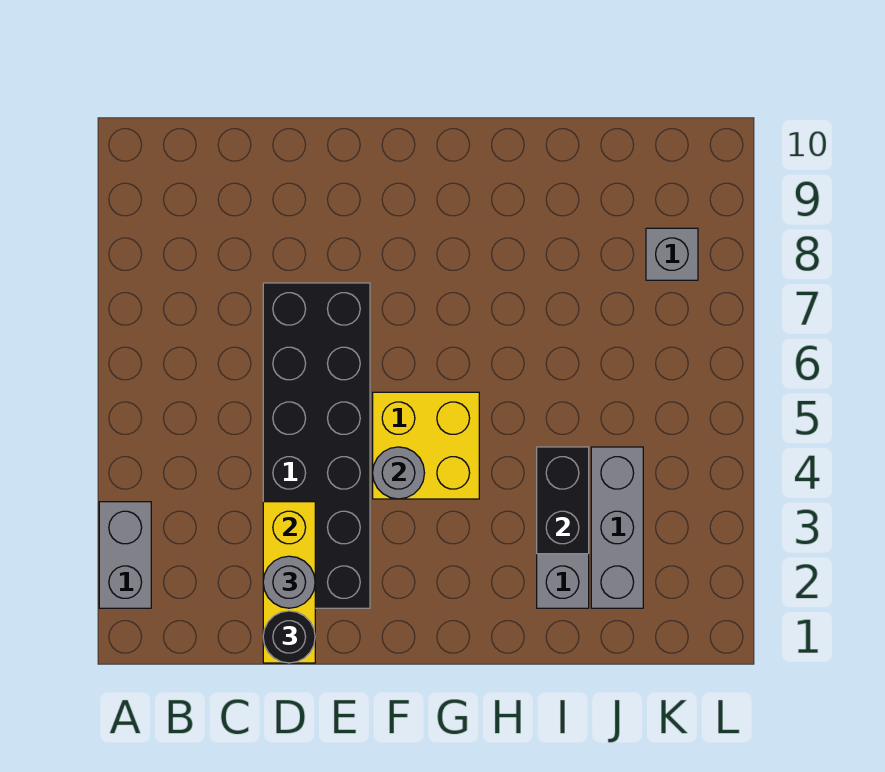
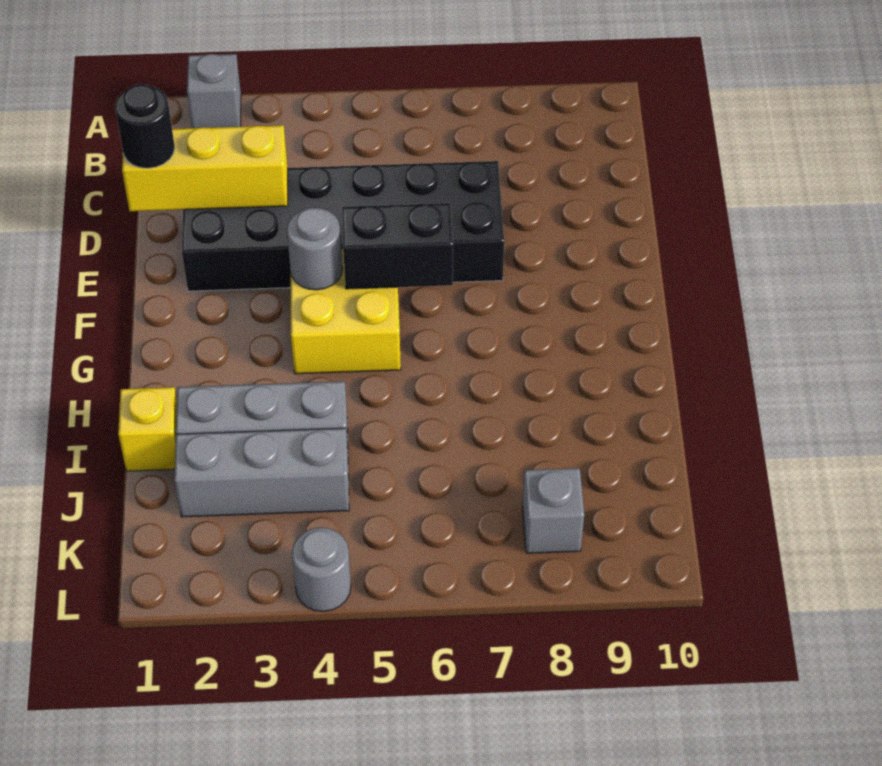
grey 1x2 brick [99,502,151,608] -> grey 1x1 brick [187,54,241,128]
grey 1x1 round brick [263,556,315,608] -> grey 1x1 round brick moved to [292,528,351,611]
none -> yellow 1x1 brick [118,387,177,471]
black 1x2 brick [537,447,589,554] -> black 1x2 brick moved to [342,203,453,289]

